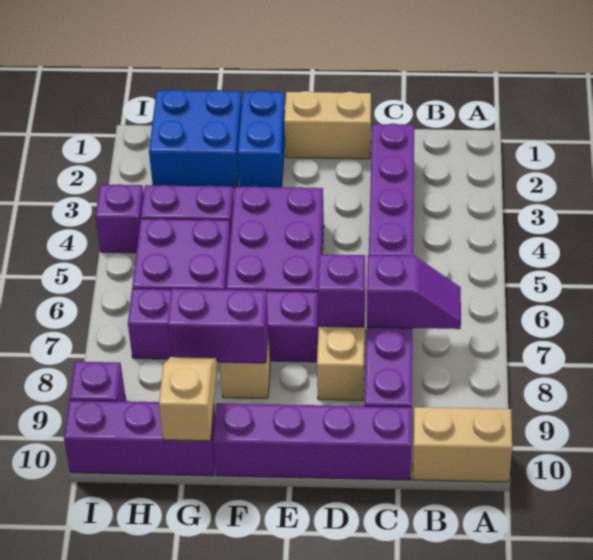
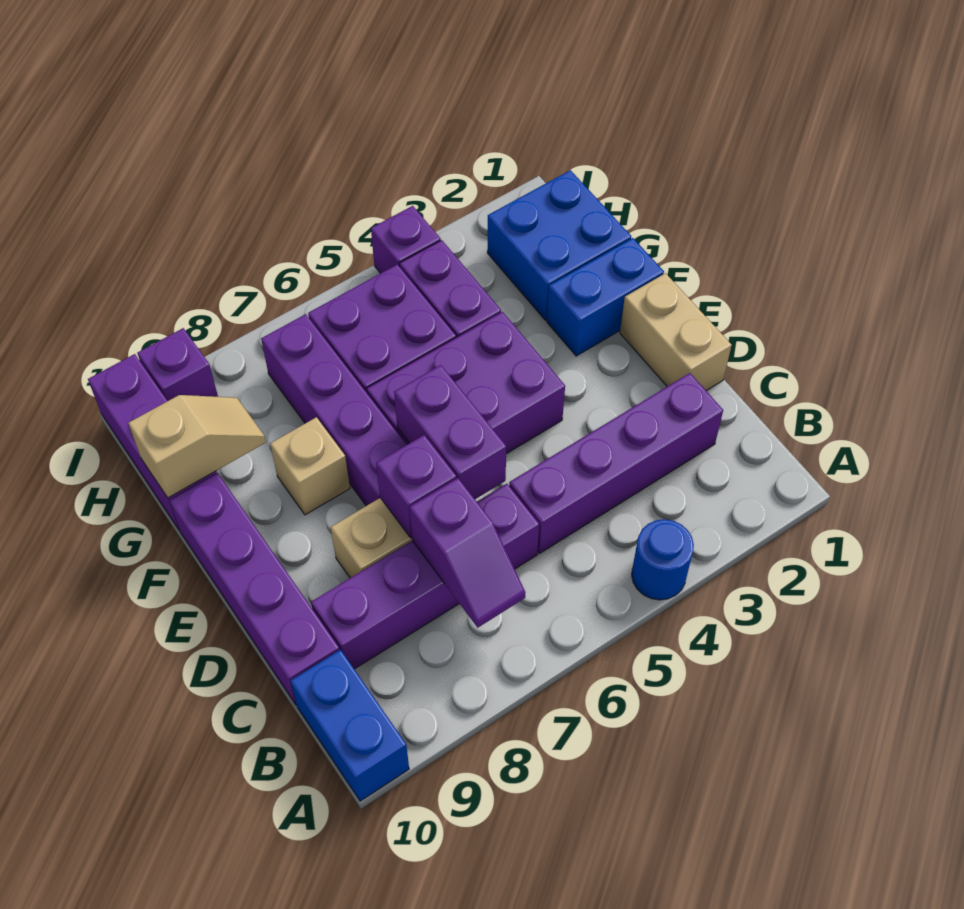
none -> blue 1x1 round brick [632,519,694,600]
tan 1x2 brick [413,407,512,482] -> blue 1x2 brick [291,650,409,801]
purple 1x2 brick [167,289,268,363] -> purple 1x2 brick moved to [394,365,506,499]

